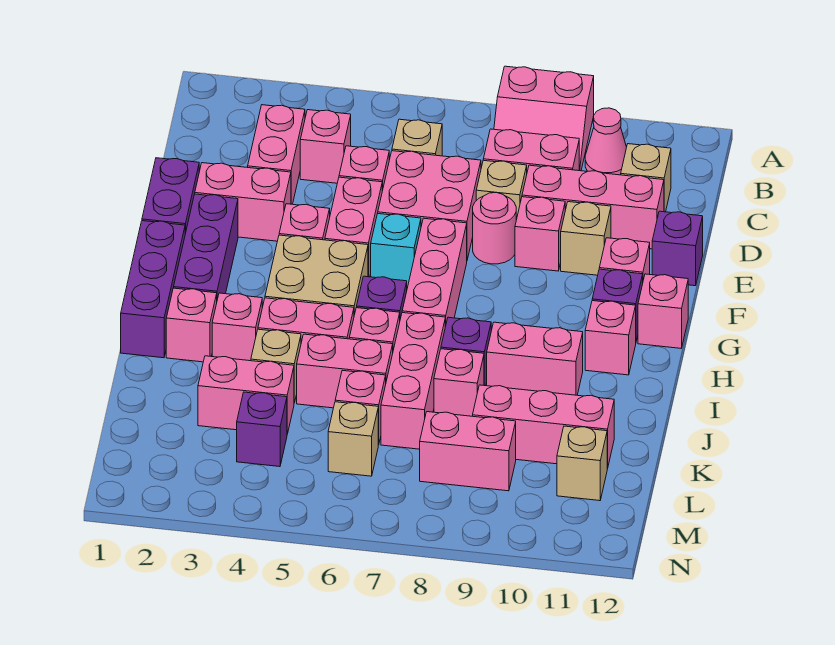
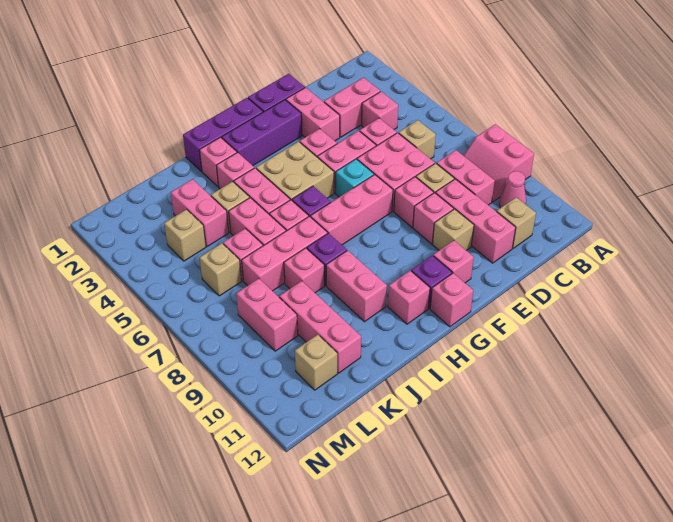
pink 1x1 round brick [473,193,516,264] -> pink 1x1 brick [394,177,434,227]
purple 1x1 brick [652,211,703,286] -> none
purple 1x1 brick [237,392,287,467] -> tan 1x1 brick [164,209,206,261]

